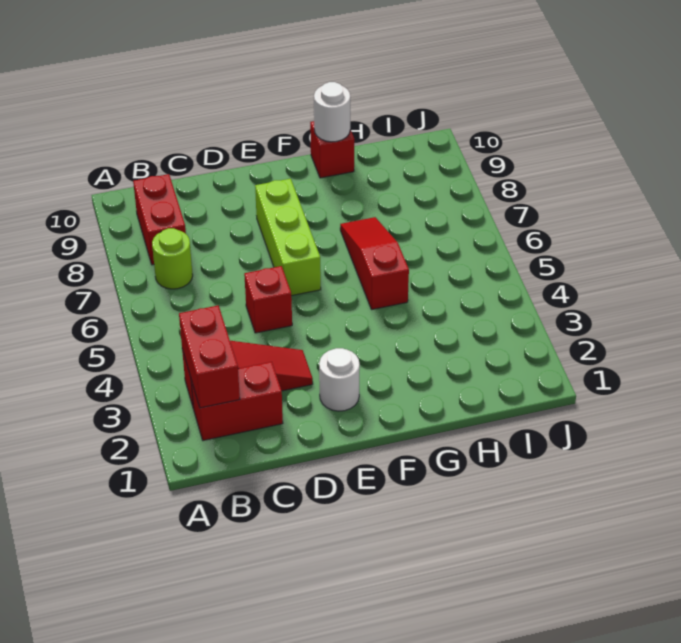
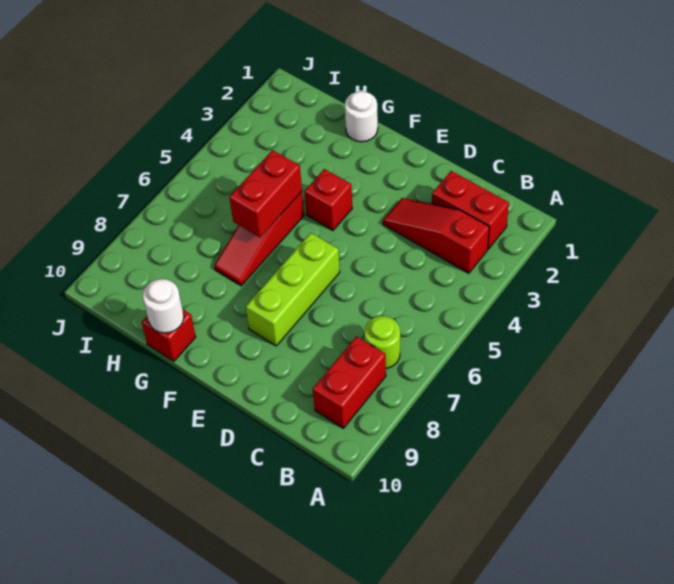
red 1x2 brick [179,306,240,408] -> red 1x2 brick moved to [229,150,302,237]
red 1x1 brick [244,266,292,333] -> red 1x1 brick moved to [304,169,352,230]
white 1x1 round brick [319,348,360,411] -> white 1x1 round brick moved to [345,91,378,142]

